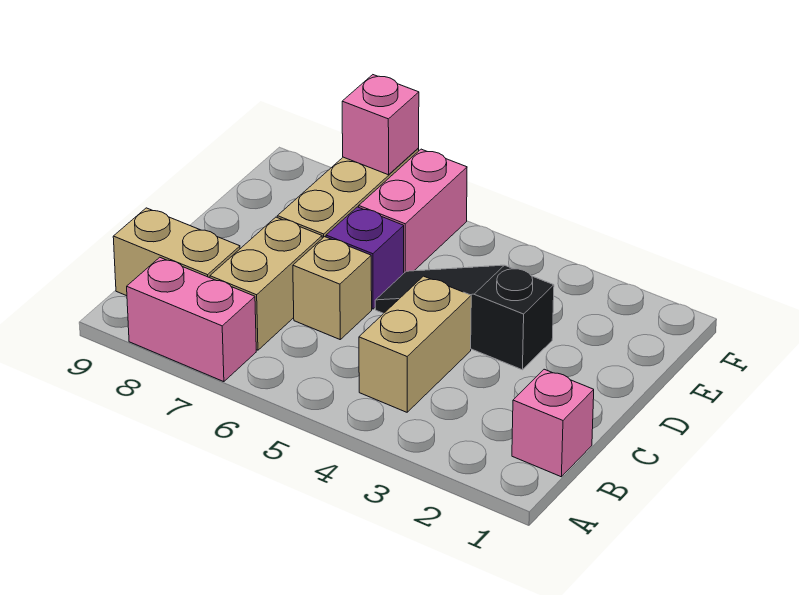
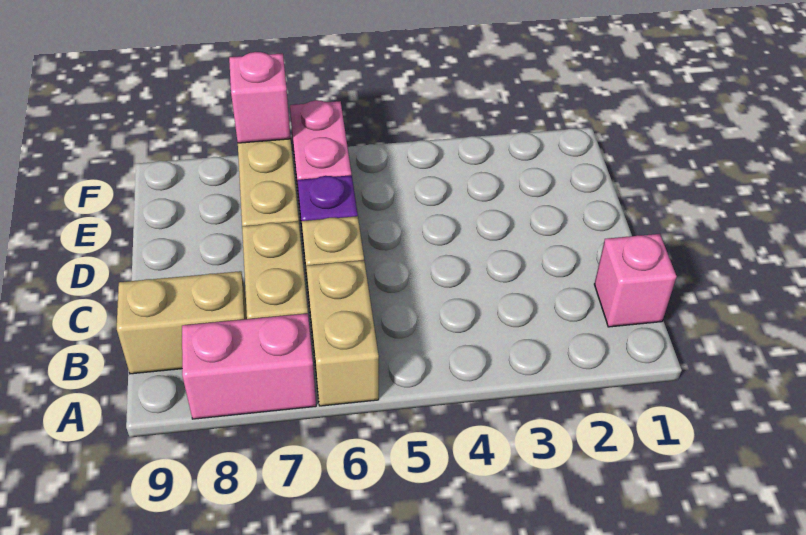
tan 1x2 brick [359,276,471,412] -> tan 1x2 brick moved to [306,260,379,406]
black 1x3 slope [375,265,554,370] -> none

